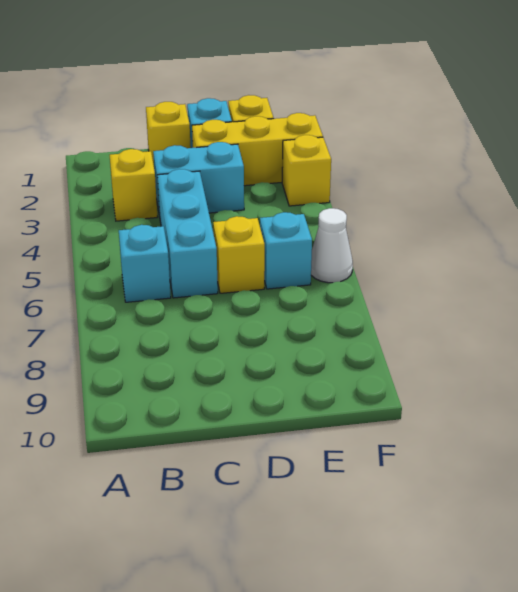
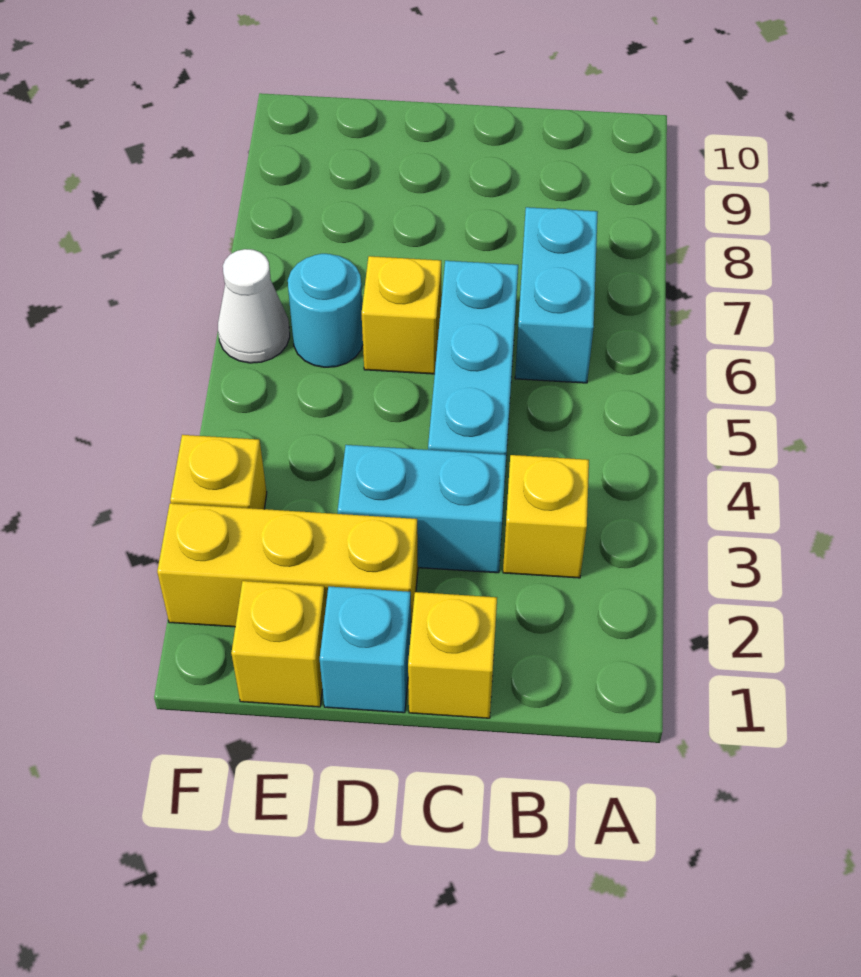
cyan 1x1 brick [119,225,171,302] -> cyan 1x2 brick [515,207,598,383]
cyan 1x1 brick [260,212,312,289] -> cyan 1x1 round brick [288,254,363,367]

